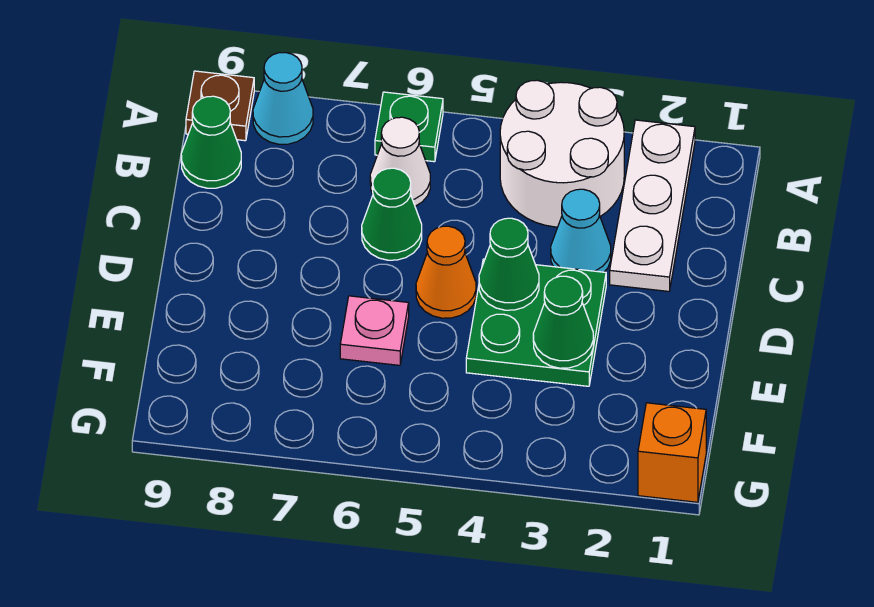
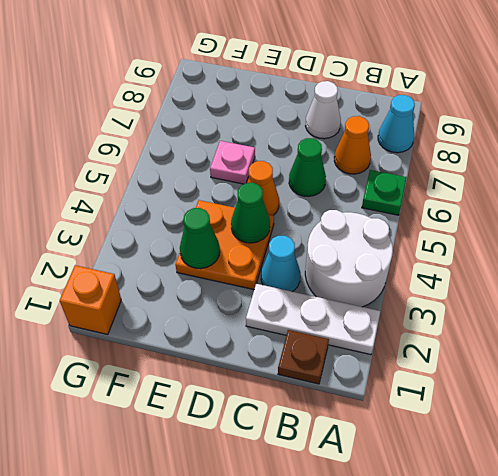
brown 1x1 plate [186,71,254,141] -> brown 1x1 plate moved to [278,330,329,384]
white 1x1 cone [370,117,430,206] -> white 1x1 cone moved to [306,81,341,139]
none -> orange 1x1 cone [334,116,371,174]
green 1x1 cone [181,96,241,188] -> none
green 2x2 plate [466,259,606,386] -> orange 2x2 plate [175,200,274,289]

